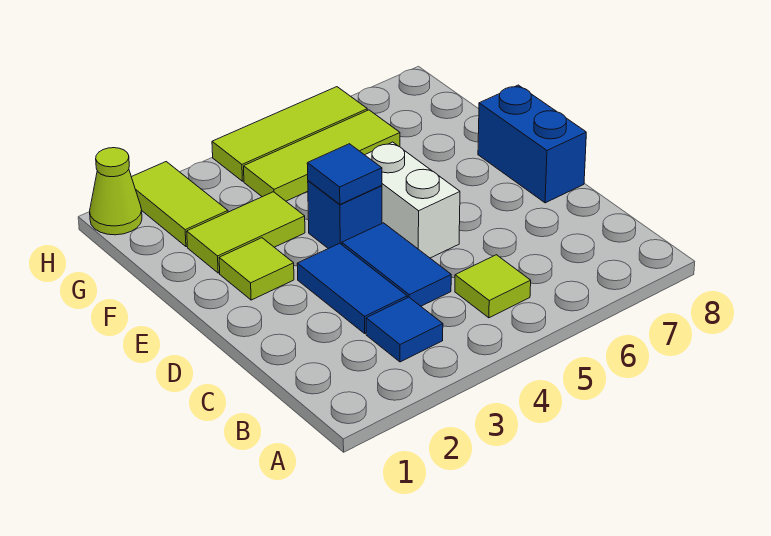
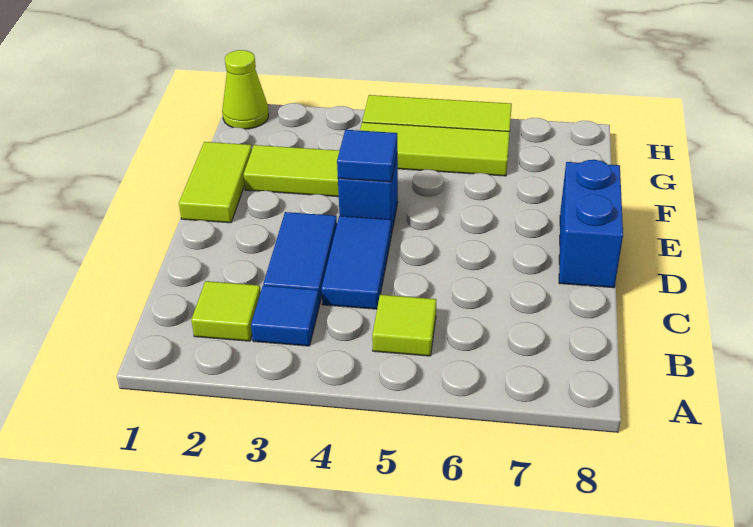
white 1x2 brick [365,142,460,258] -> none
lime 1x1 tile [219,238,294,300] -> lime 1x1 tile moved to [191,281,261,341]
lime 1x2 tile [132,162,228,247] -> lime 1x2 tile moved to [179,142,252,223]

